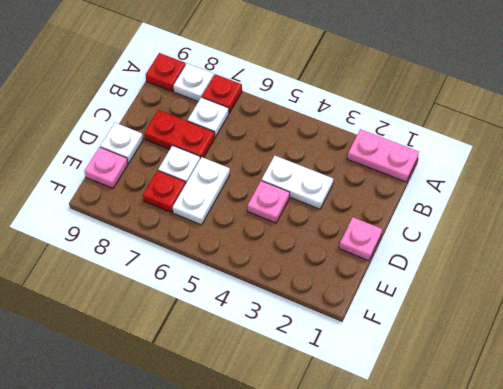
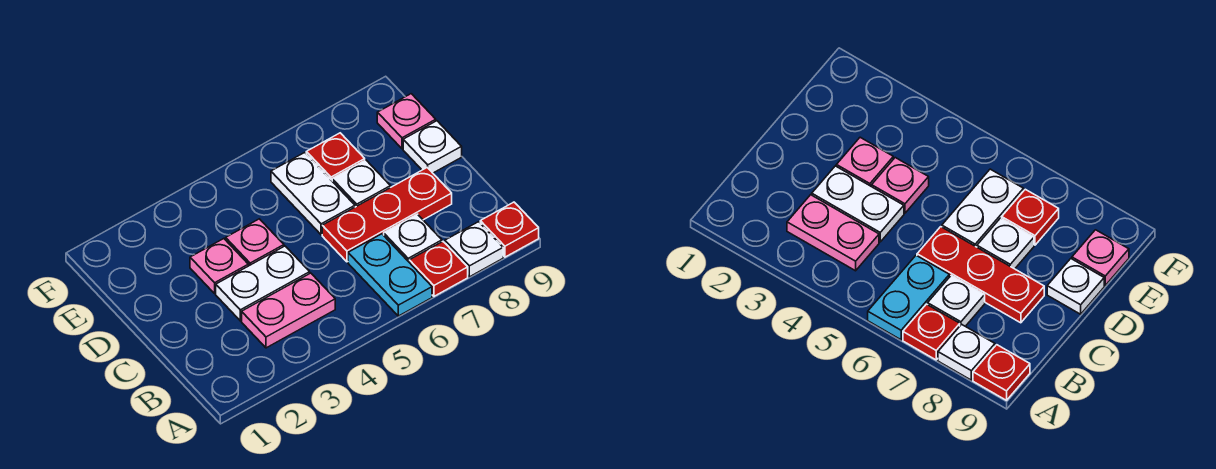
pink 1x2 plate [348,129,419,182] -> pink 1x2 plate moved to [242,273,335,348]
none -> cyan 1x2 plate [348,234,432,316]
red 1x2 plate [144,110,215,159] -> red 1x3 plate [322,168,452,262]
pink 1x1 plate [339,217,382,261] -> pink 1x1 plate moved to [190,239,248,293]

